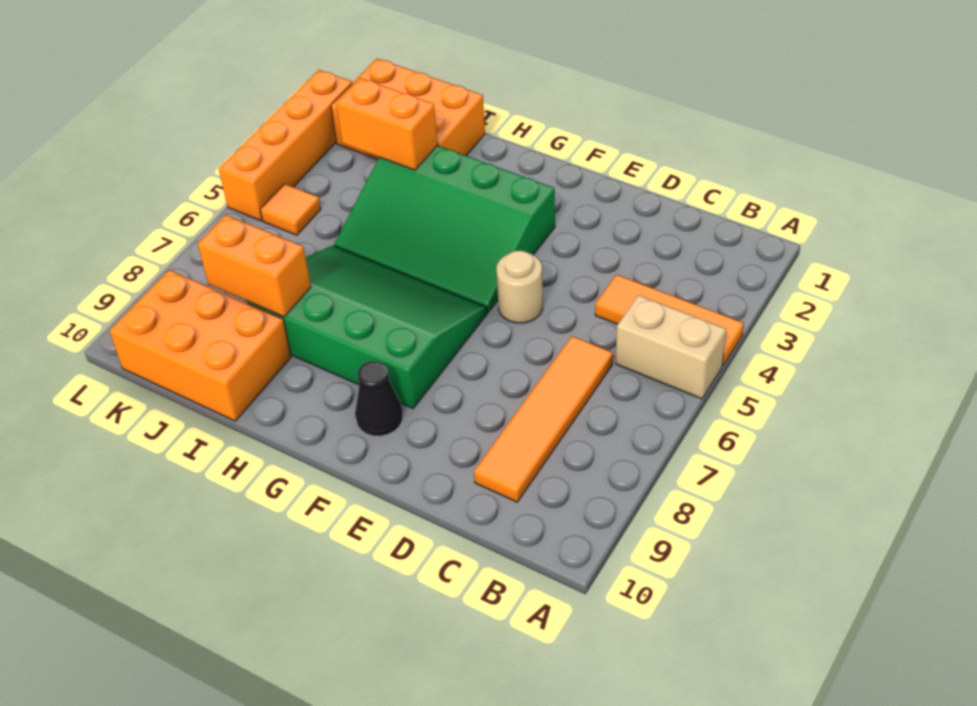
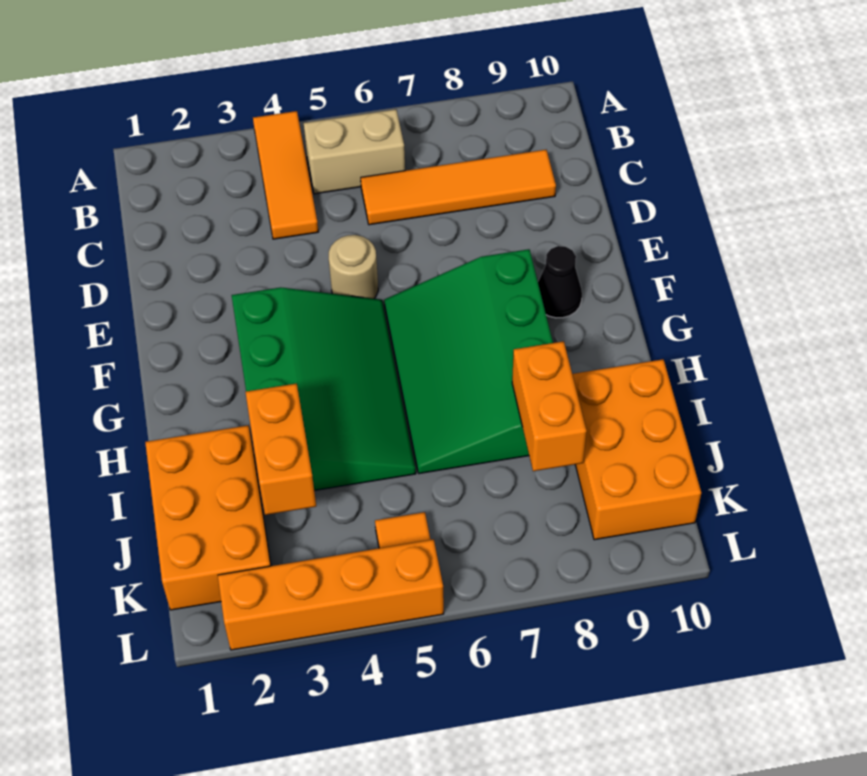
tan 1x2 brick [616,295,726,399] -> tan 1x2 brick turned to [304,109,405,194]

